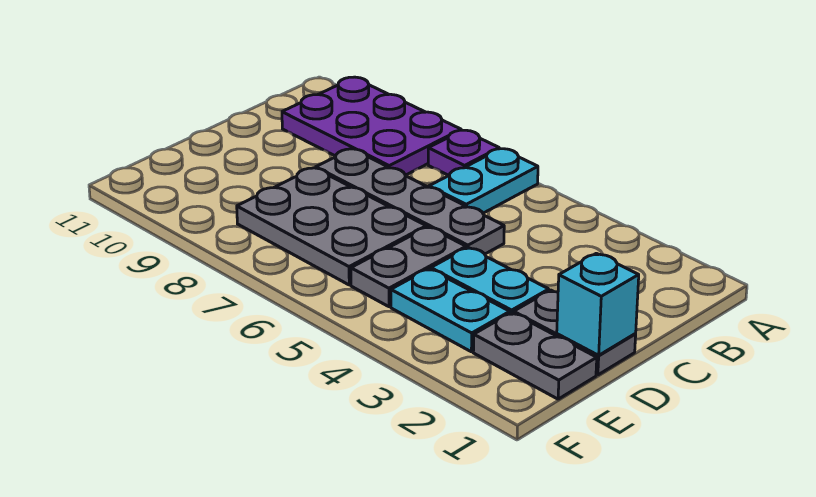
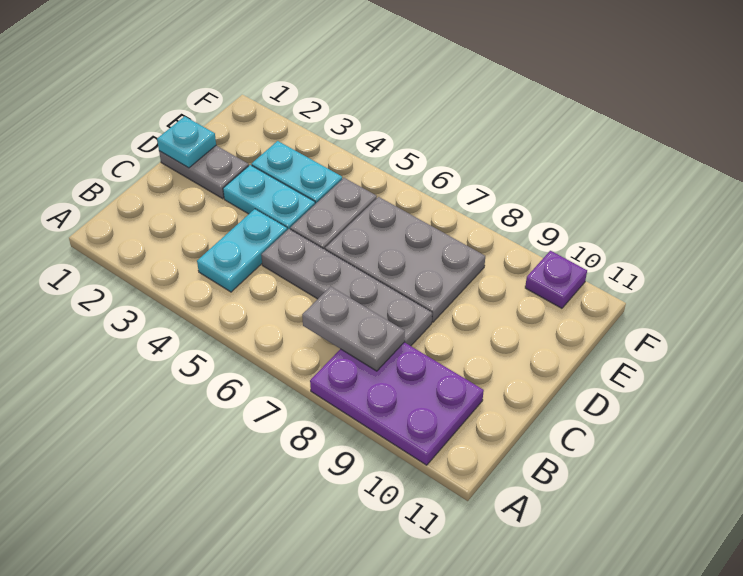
cyan 1x2 plate [429,149,538,213] -> cyan 1x2 plate moved to [197,209,287,292]
purple 1x1 plate [428,130,499,176] -> purple 1x1 plate moved to [525,251,587,308]
cyan 1x1 brick [557,253,639,355] -> cyan 1x1 plate [157,116,216,168]
grey 1x2 plate [473,313,597,399] -> grey 1x2 plate moved to [302,287,405,371]

